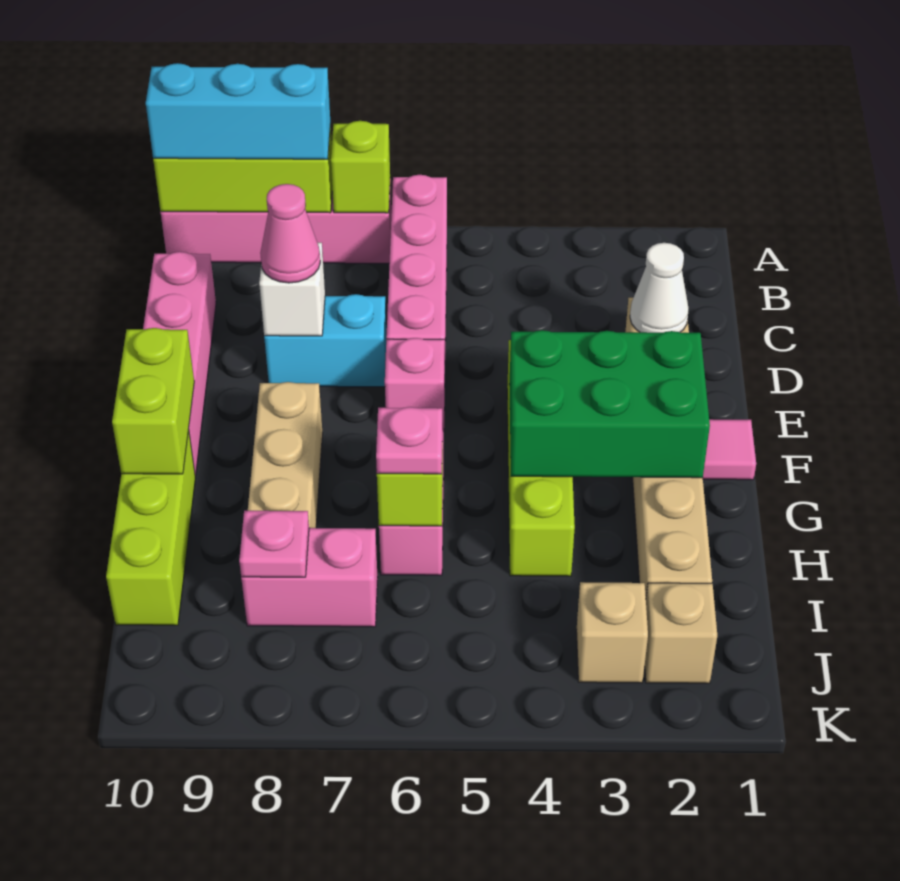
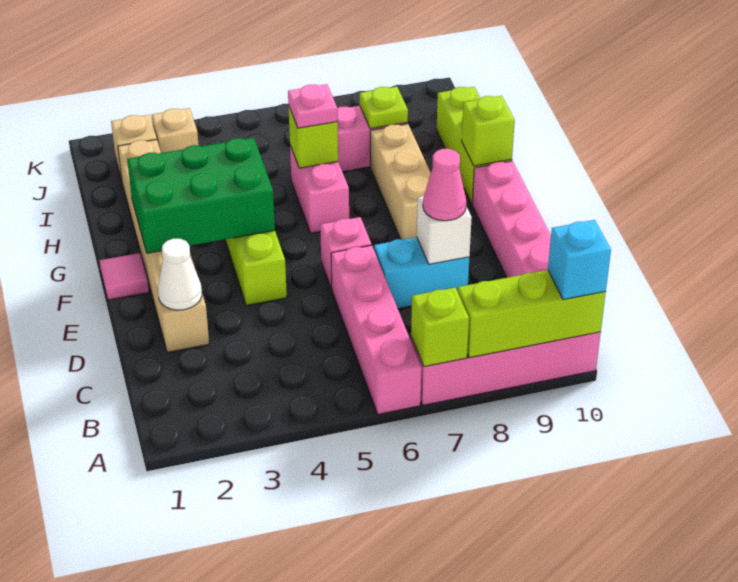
cyan 1x3 brick [146,63,331,159] -> cyan 1x1 brick [548,220,611,300]
lime 1x2 brick [112,328,194,474] -> lime 1x1 brick [462,96,515,166]
pink 1x1 plate [239,511,309,577] -> lime 1x1 plate [360,87,408,129]

